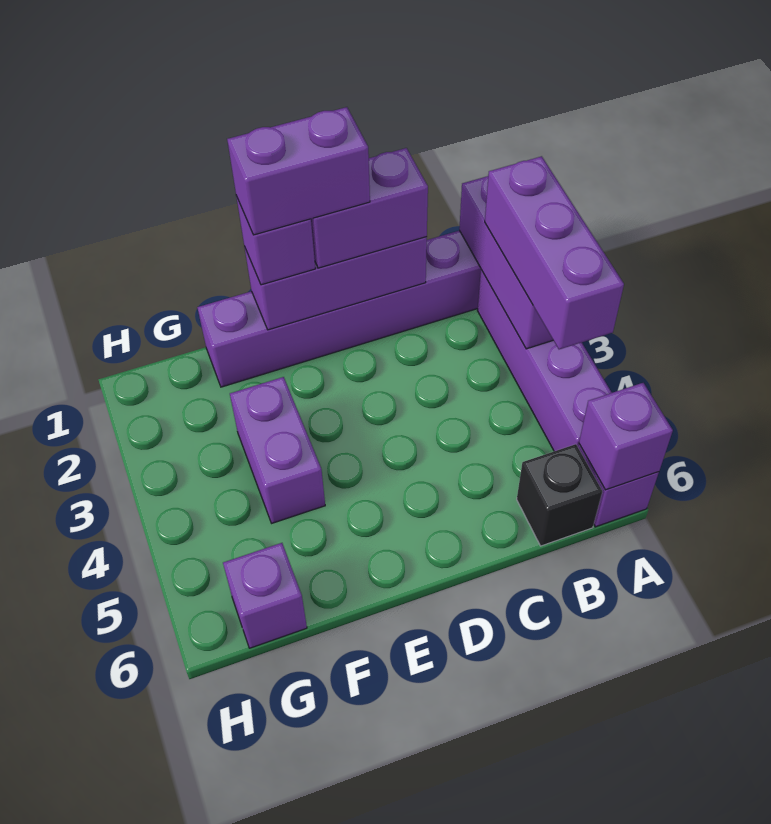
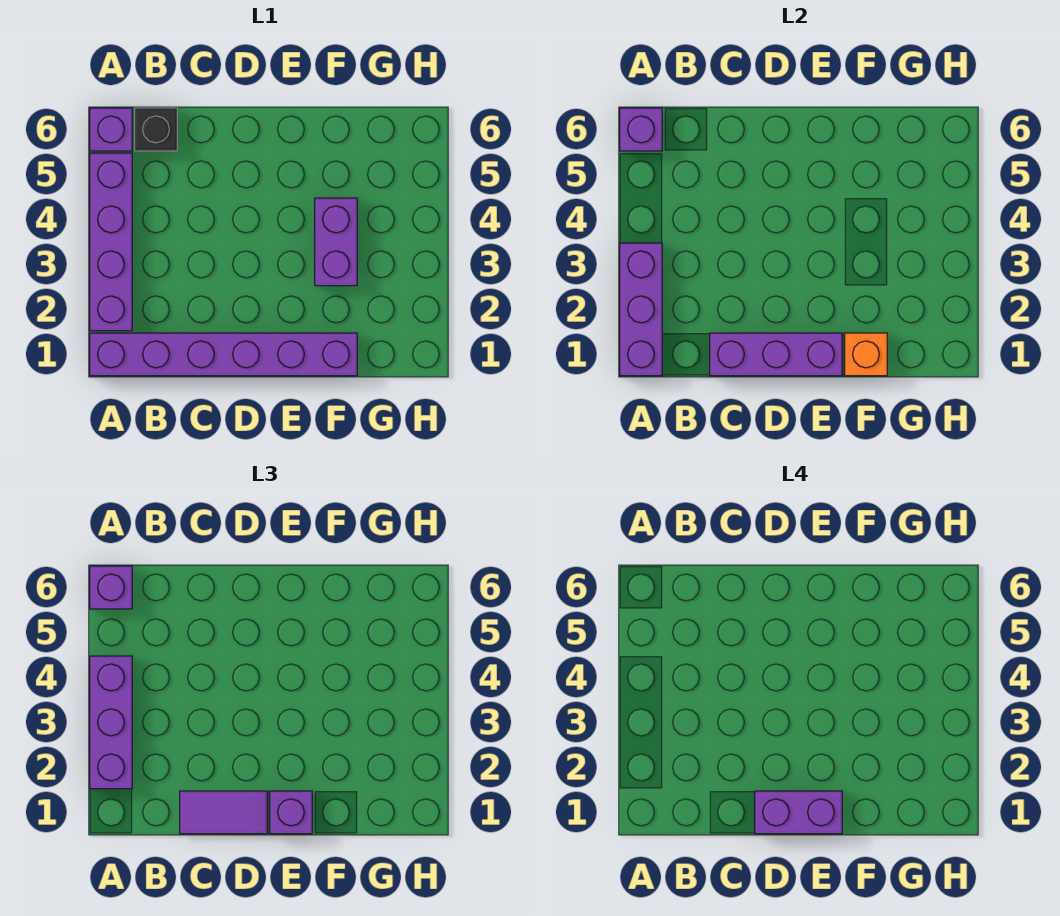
purple 1x2 brick [311,148,428,268] -> purple 1x2 tile [180,791,267,834]
none -> orange 1x1 brick [845,333,887,376]
purple 1x1 brick [223,543,307,648] -> purple 1x1 brick moved to [90,566,132,609]

